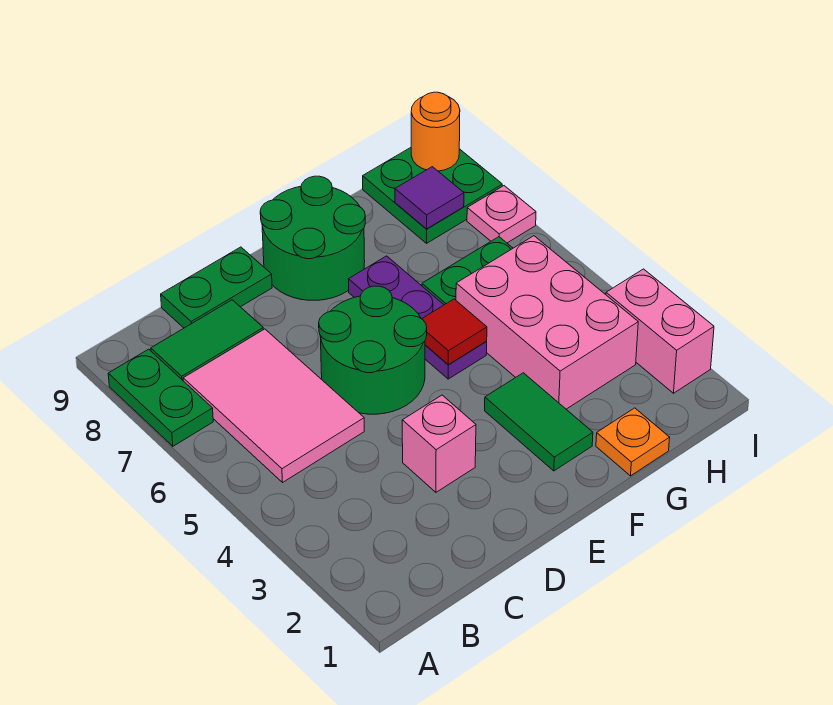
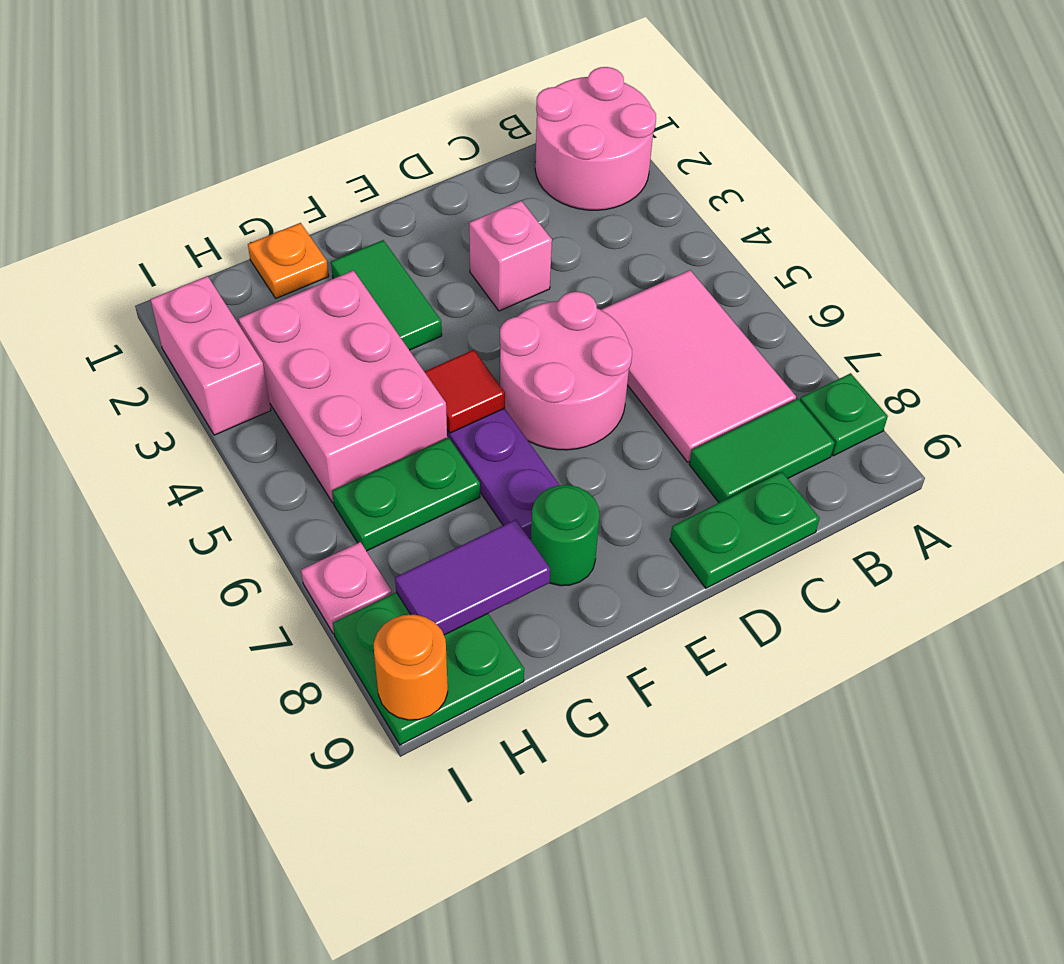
none -> pink 2x2 round brick [535,67,656,210]
green 1x2 plate [108,349,213,446] -> green 1x1 plate [800,373,888,456]
green 2x2 round brick [319,286,427,414] -> pink 2x2 round brick [500,292,632,450]
green 2x2 round brick [260,176,365,300] -> green 1x1 round brick [531,485,600,586]
purple 1x1 tile [395,167,464,229] -> purple 1x2 tile [395,520,550,635]

